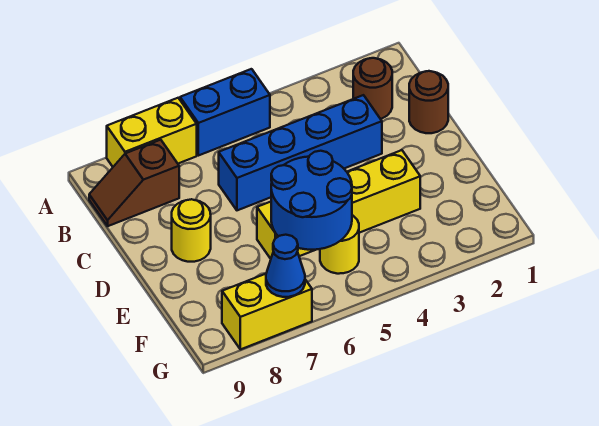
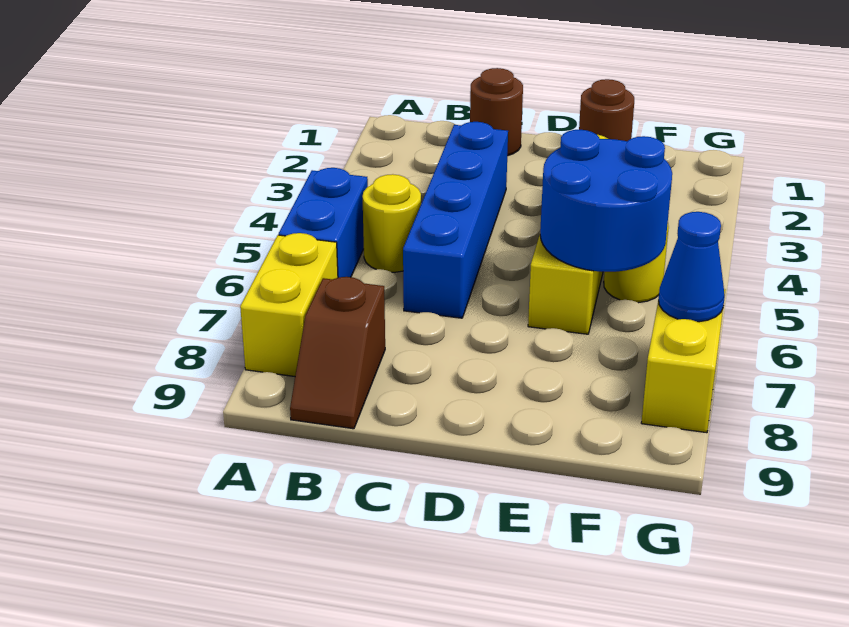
brown 1x1 round brick [353,58,392,119] -> brown 1x1 round brick moved to [579,79,634,141]
yellow 1x1 round brick [172,199,211,262] -> yellow 1x1 round brick moved to [363,174,421,272]

